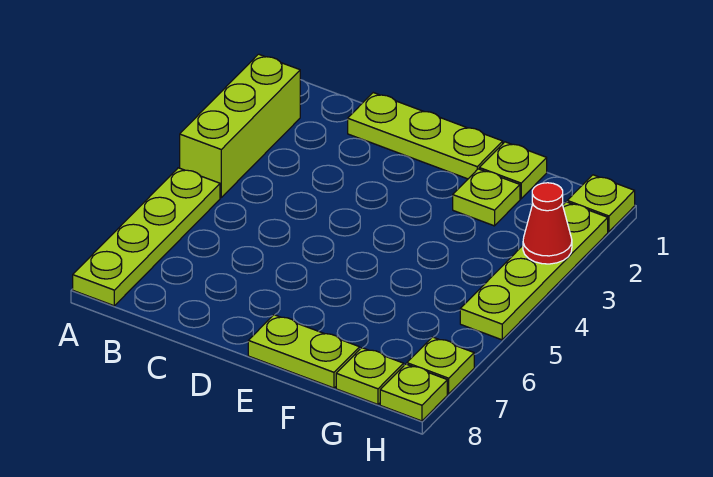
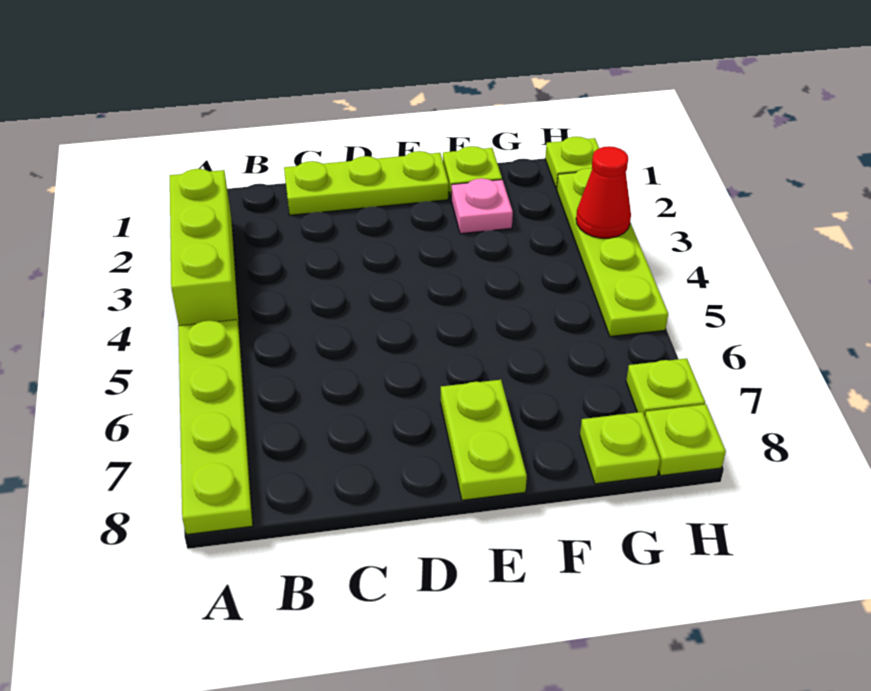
lime 1x2 plate [248,315,360,388] -> lime 1x2 plate turned to [441,380,527,500]
lime 1x1 plate [453,169,520,226] -> pink 1x1 plate [451,178,513,234]

